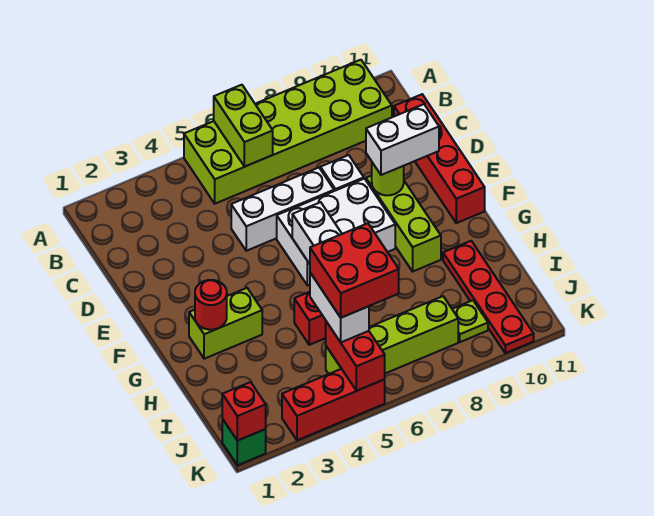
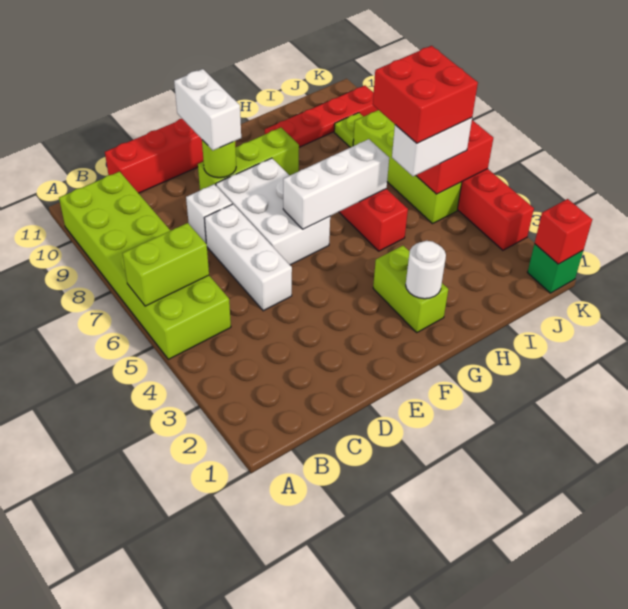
red 1x1 round brick [195,280,227,330] -> white 1x1 round brick [406,241,446,299]

